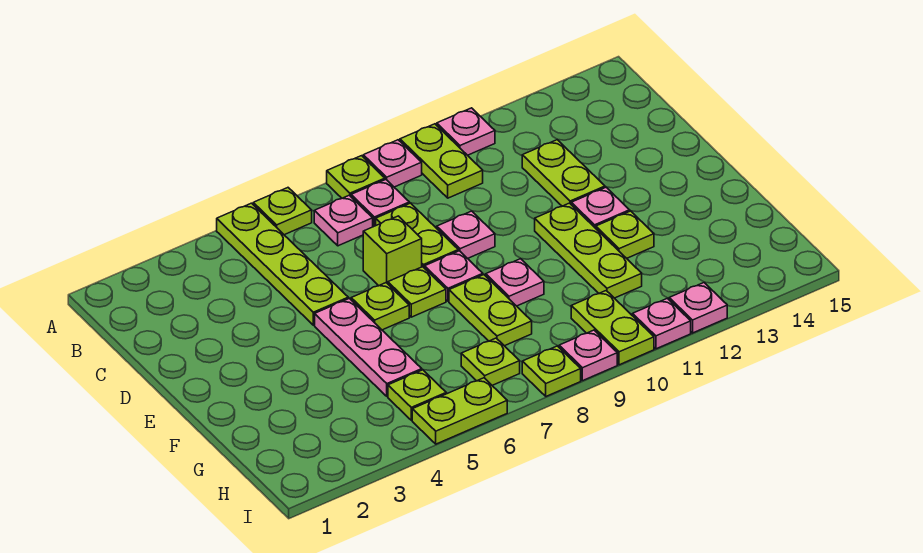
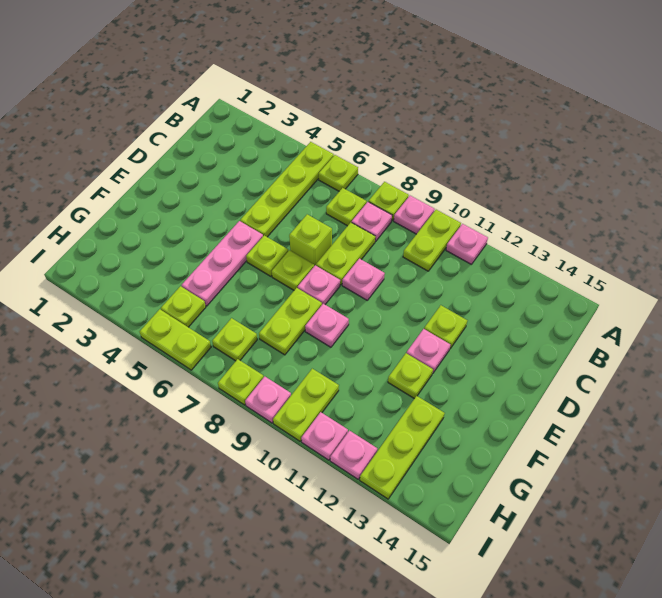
pink 1x1 plate [314,195,373,246] -> lime 1x1 plate [326,188,367,226]
lime 1x2 plate [522,140,605,206] -> lime 1x1 plate [424,305,467,349]
lime 1x3 plate [535,203,642,298] -> lime 1x3 plate moved to [360,396,445,499]

